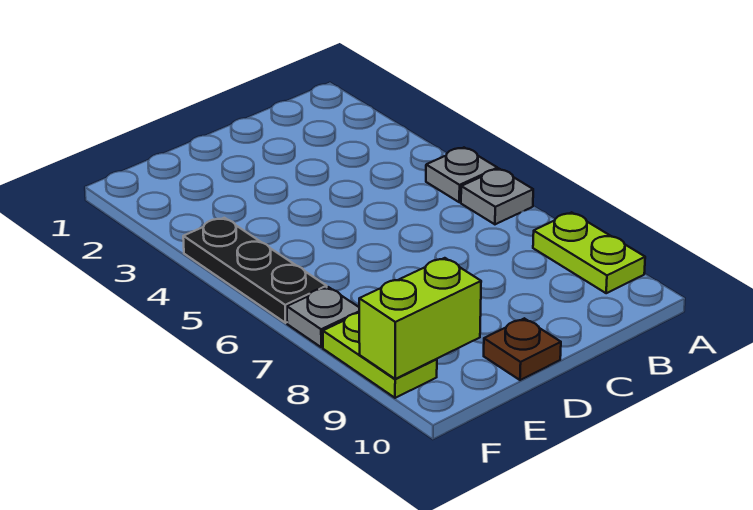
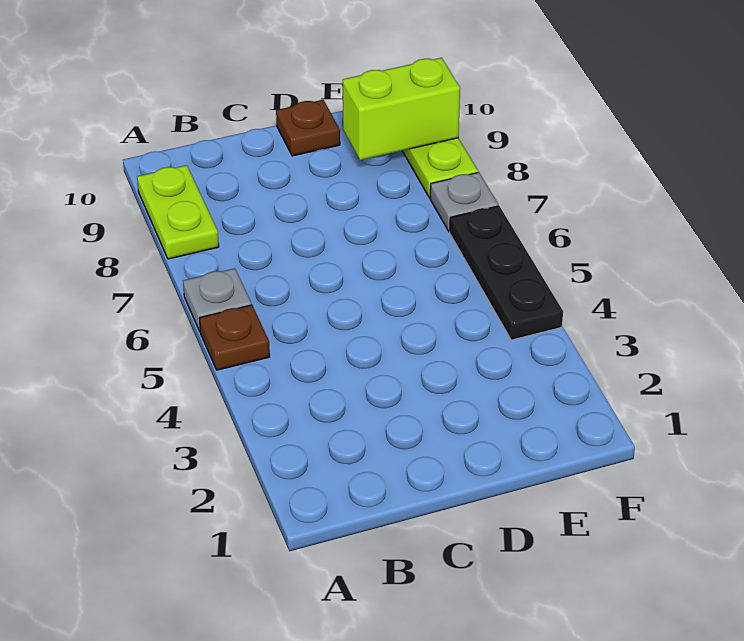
grey 1x1 plate [426,148,498,202] -> brown 1x1 plate [200,305,270,370]

